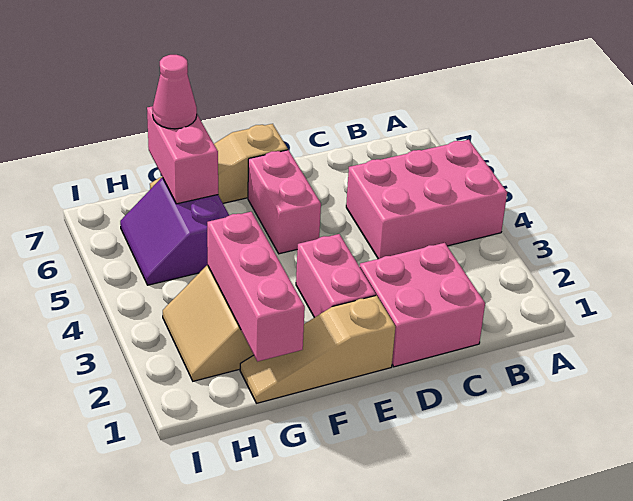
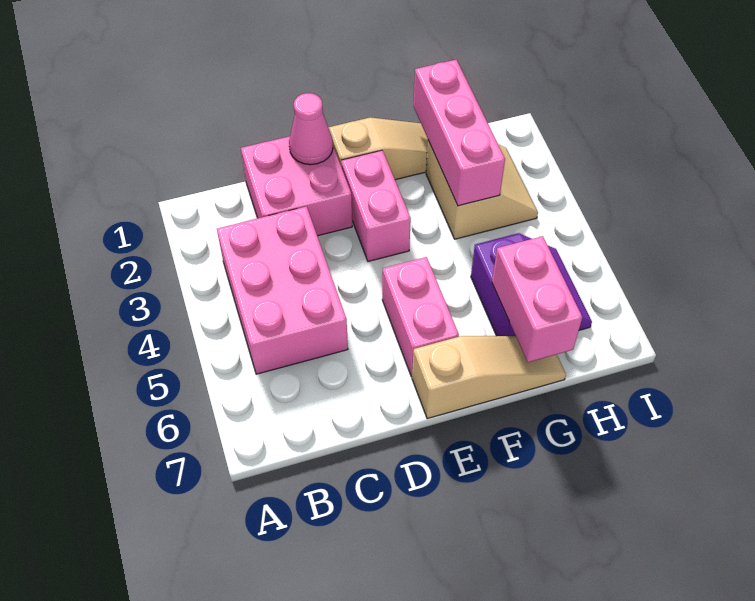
pink 2x3 brick [346,140,507,259] -> pink 2x3 brick turned to [217,206,348,374]
pink 1x1 cone [152,55,197,129] -> pink 1x1 cone moved to [289,93,333,165]

